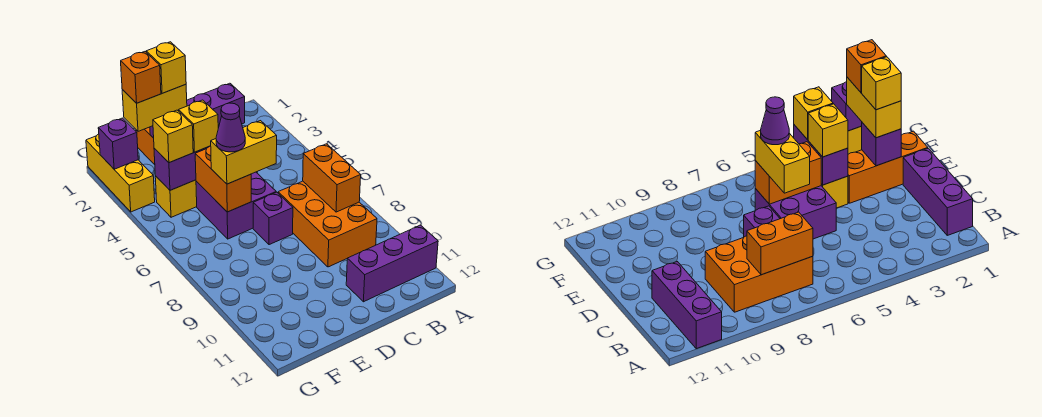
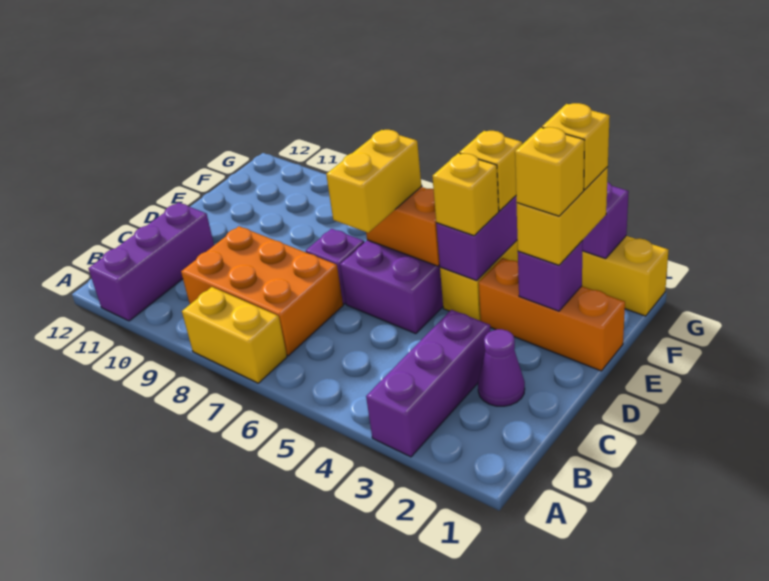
none -> yellow 1x2 brick [182,287,287,383]
purple 1x3 brick [187,83,245,128] -> purple 1x3 brick moved to [366,310,490,457]
orange 1x2 brick [303,144,361,212] -> none
purple 1x1 cone [216,103,245,152] -> purple 1x1 cone moved to [478,329,525,406]
orange 1x1 brick [121,52,161,103] -> yellow 1x1 brick [542,103,610,190]

